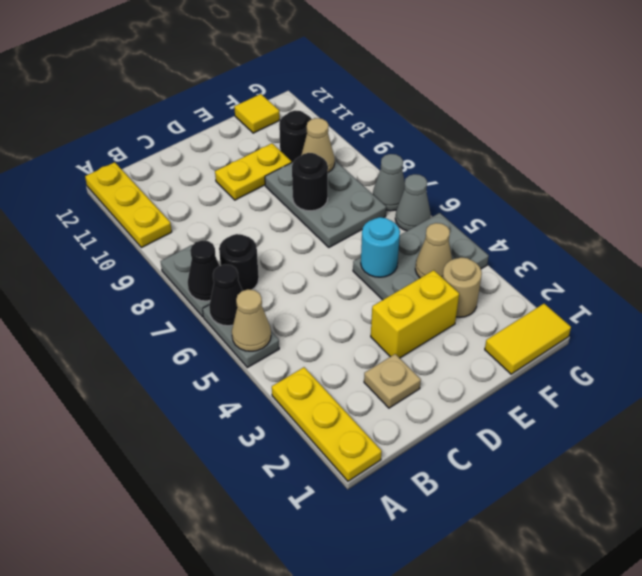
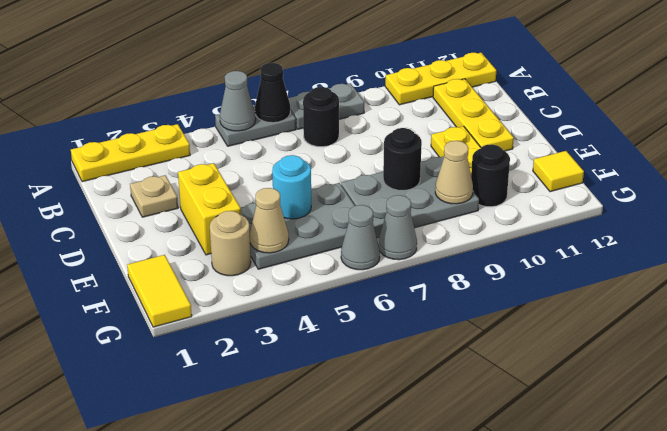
tan 1x1 cone [232,289,271,351] -> grey 1x1 cone [220,71,256,131]
black 1x1 cone [188,240,220,301] -> none
none -> yellow 1x3 plate [433,79,514,151]
grey 2x3 plate [353,213,489,300] -> grey 2x3 plate turned to [241,183,355,269]

